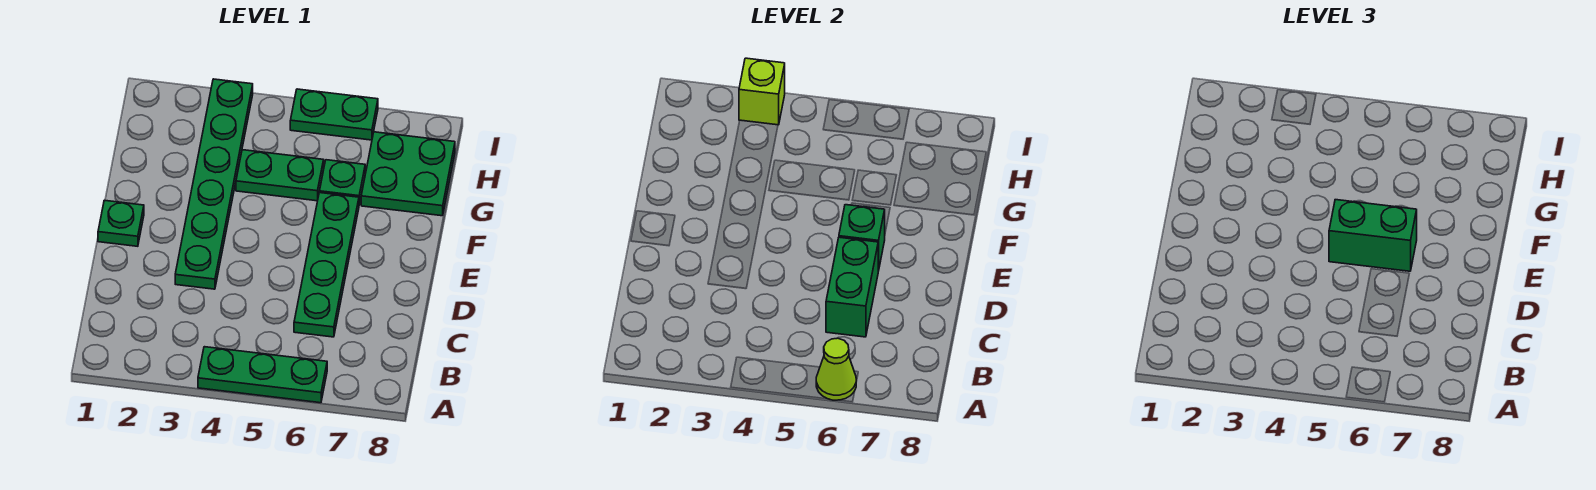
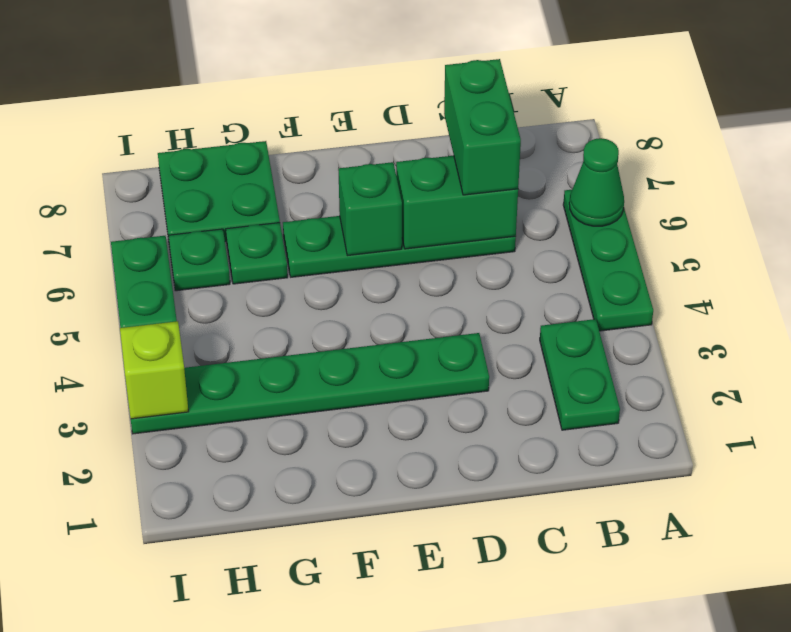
lime 1x1 cone [816,338,856,400] -> green 1x1 cone [569,138,624,226]
green 1x1 plate [98,200,144,246] -> green 1x1 plate moved to [168,229,230,291]
green 1x2 brick [1329,200,1417,271] -> green 1x2 brick moved to [444,59,521,195]
green 1x2 plate [236,150,324,201] -> green 1x2 plate moved to [540,319,620,430]

